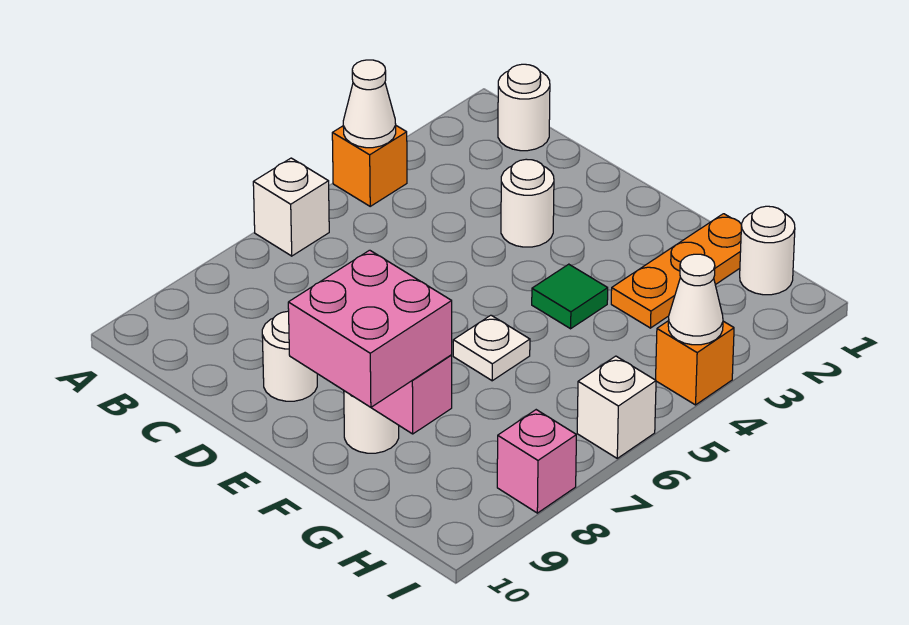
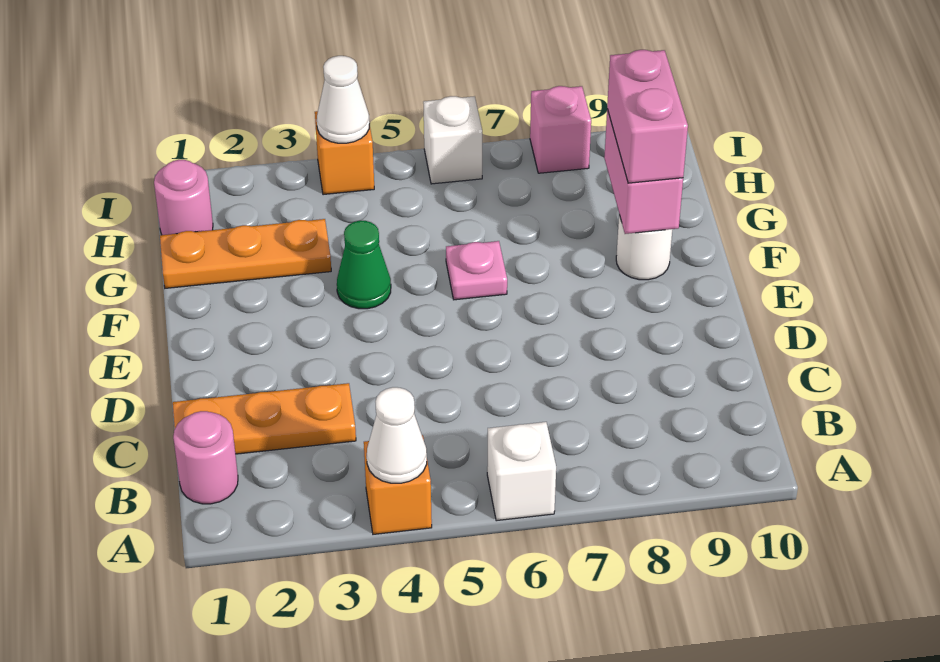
white 1x1 round brick [498,64,550,151] -> pink 1x1 round brick [173,411,238,504]
none -> orange 1x3 plate [173,383,356,454]
white 1x1 round brick [501,159,554,247] -> none
white 1x1 round brick [262,311,317,401] -> none
green 1x1 tile [532,264,608,329] -> green 1x1 cone [337,221,391,309]
white 1x1 plate [453,315,530,381] -> pink 1x1 plate [446,241,507,300]
pink 2x2 brick [288,250,452,407] -> pink 1x2 brick [607,50,688,183]
white 1x1 round brick [740,206,795,295] -> pink 1x1 round brick [154,160,213,235]

